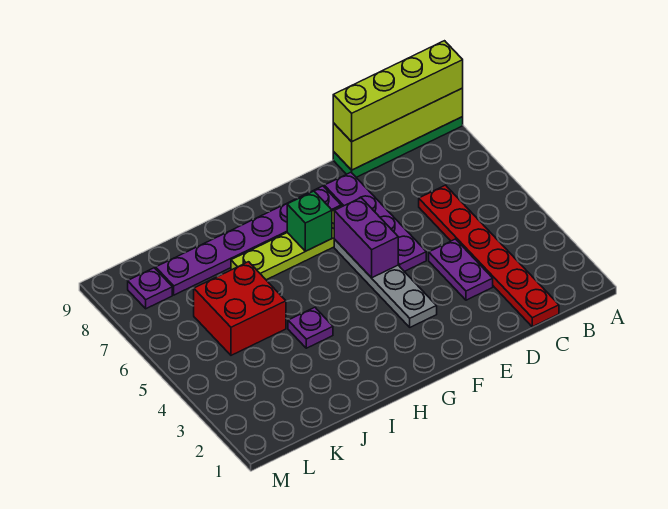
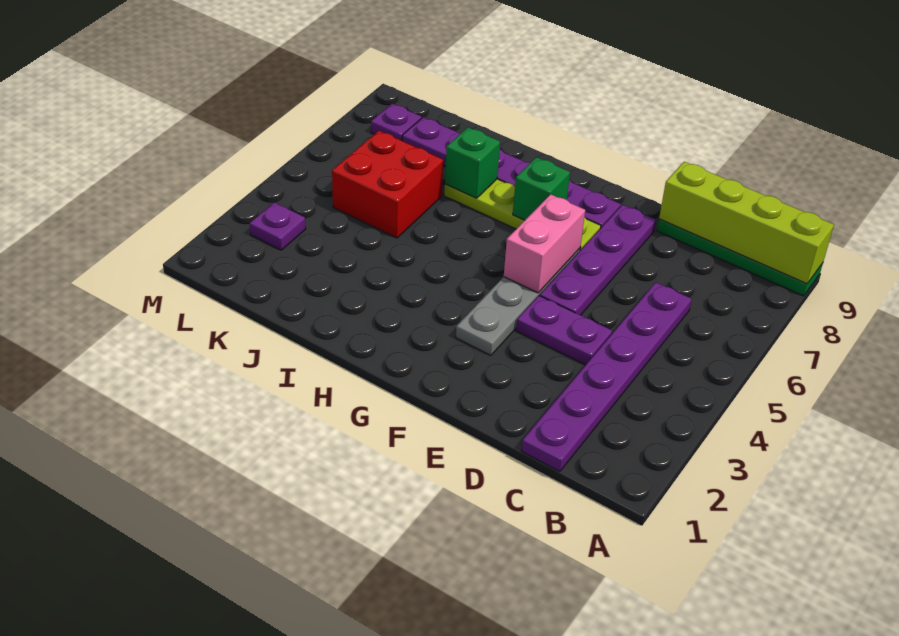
lime 1x4 brick [333,41,463,142] -> none
red 1x6 plate [419,185,559,327] -> purple 1x6 plate [522,282,692,472]
purple 1x2 plate [429,239,493,300] -> purple 1x2 plate turned to [516,296,612,365]
purple 1x2 brick [334,198,398,278] -> pink 1x2 brick [504,194,585,293]
purple 1x1 plate [288,307,333,348] -> purple 1x1 plate moved to [250,202,306,250]
none -> green 1x1 brick [445,127,500,198]

